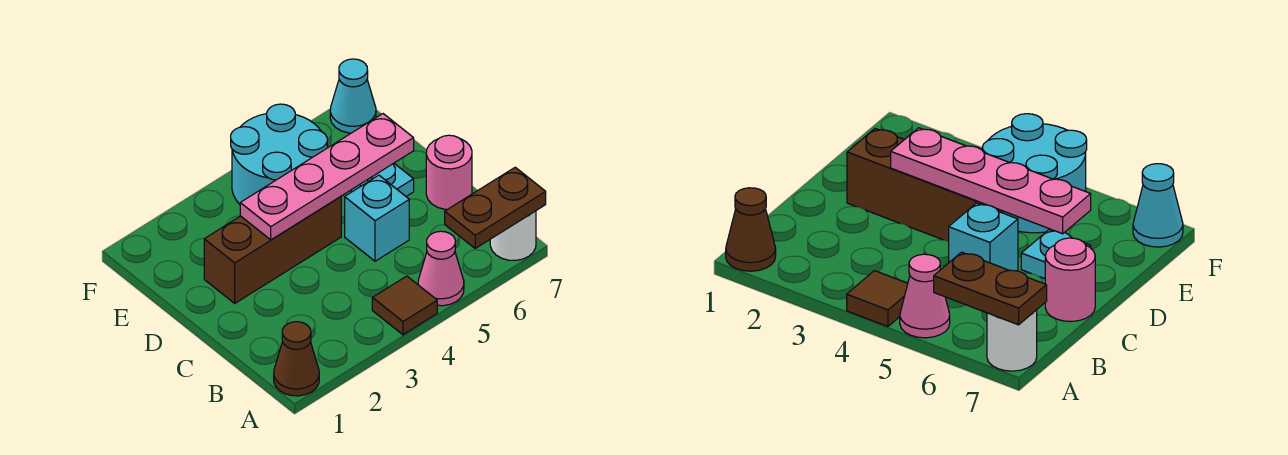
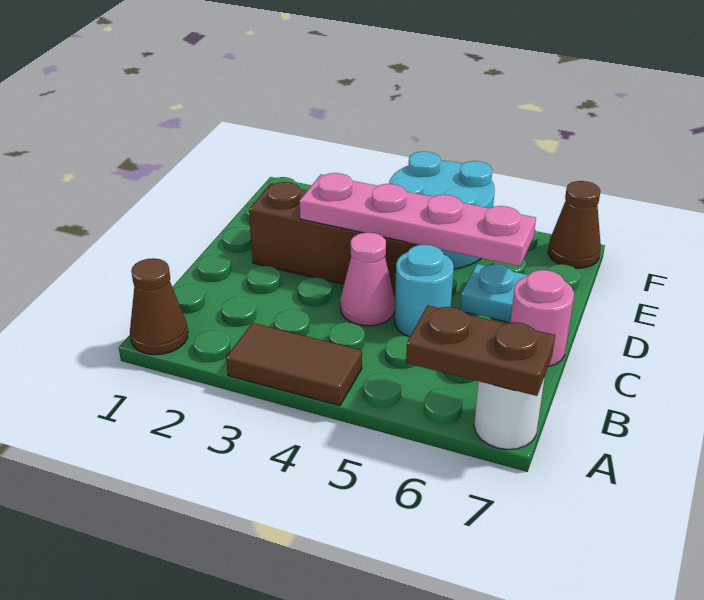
brown 1x1 tile [372,276,437,335] -> brown 1x2 tile [226,323,362,406]
pink 1x1 cone [418,231,464,306] -> pink 1x1 cone moved to [340,232,395,326]
cyan 1x1 brick [345,175,409,261] -> cyan 1x1 round brick [394,245,454,337]
cyan 1x1 cone [330,59,376,133] -> brown 1x1 cone [548,181,601,268]

